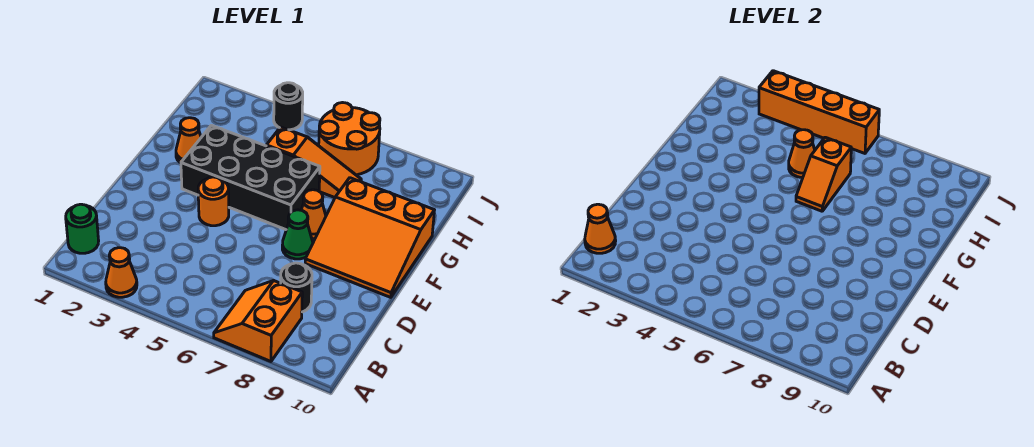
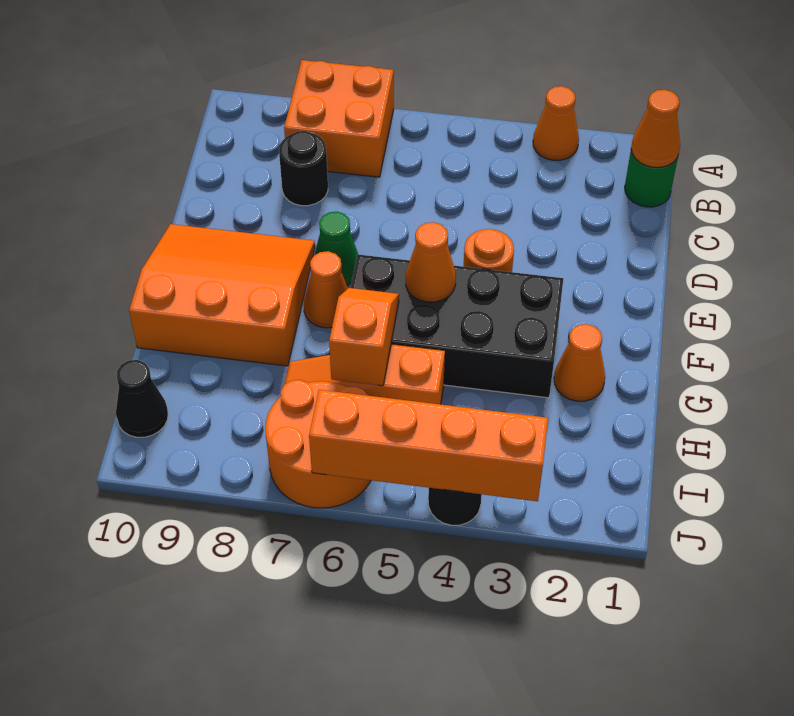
orange 2x2 slope [214,281,302,361] -> orange 2x2 brick [284,60,394,177]
orange 1x1 cone [789,130,815,178] -> orange 1x1 cone moved to [406,222,456,302]
none -> black 1x1 cone [116,360,168,437]

